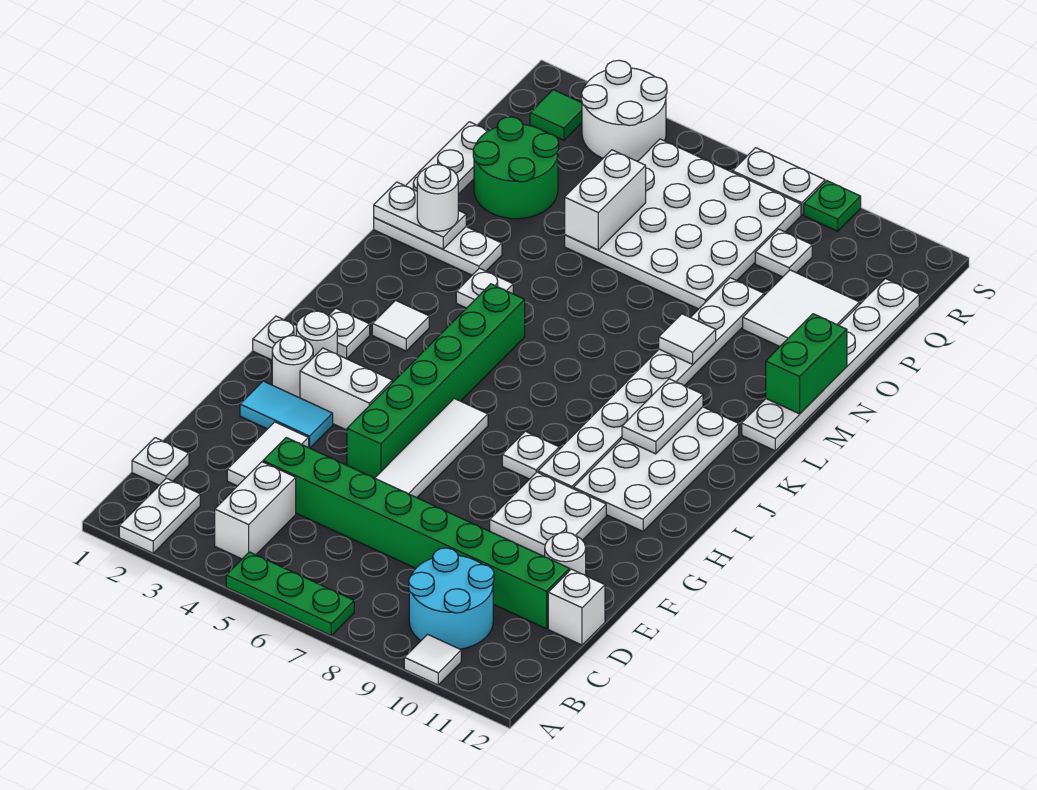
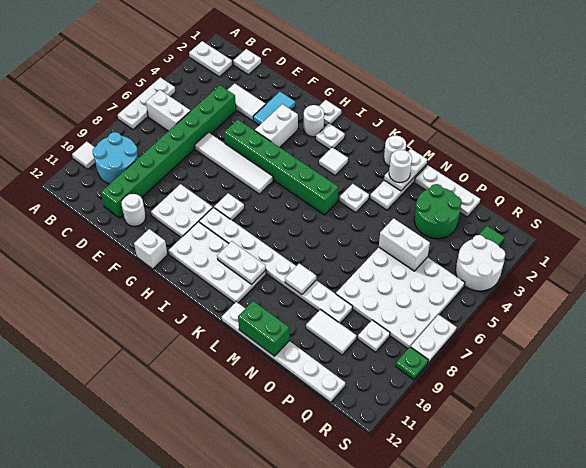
green 1x3 plate [226,552,354,635] -> white 1x3 plate [118,77,175,129]
white 1x2 brick [215,462,296,559] -> white 1x2 brick moved to [146,90,190,131]
white 1x1 brick [548,569,605,645] -> white 1x1 brick moved to [134,229,168,269]
white 1x1 round brick [272,335,313,398] -> white 1x1 round brick moved to [384,136,406,166]
white 2x2 tile [743,270,860,346] -> white 1x2 tile [306,310,356,355]

